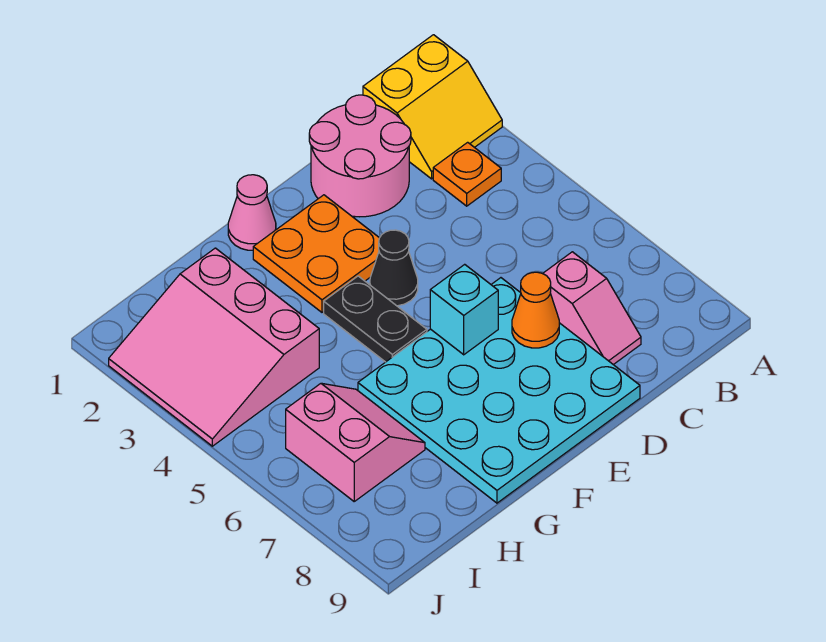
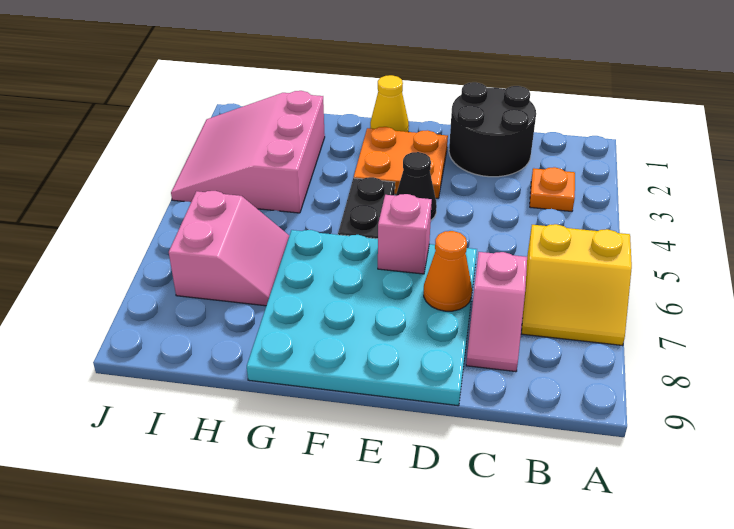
yellow 2x2 slope [363,35,502,179] -> yellow 2x2 slope moved to [522,224,632,346]
pink 2x2 round brick [309,95,411,217] -> black 2x2 round brick [449,82,536,177]
cyan 1x1 brick [430,264,498,355] -> pink 1x1 brick [378,194,432,274]
pink 1x1 cone [228,175,276,250] -> yellow 1x1 cone [370,75,409,132]

